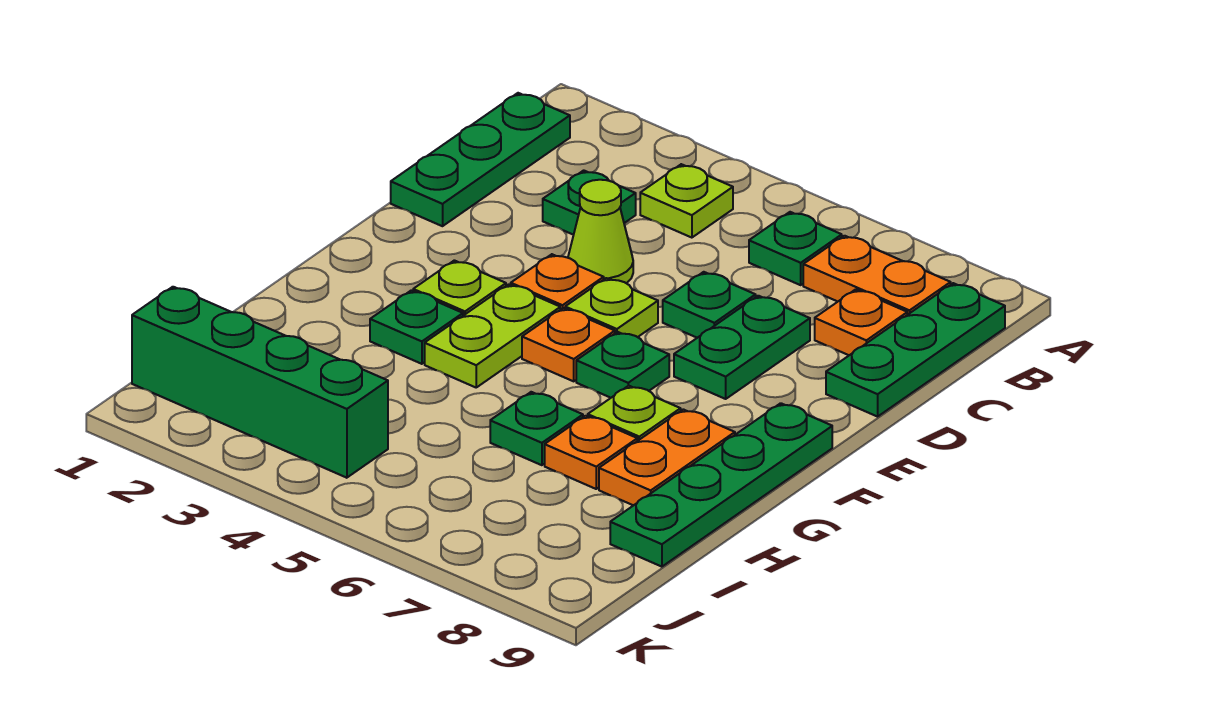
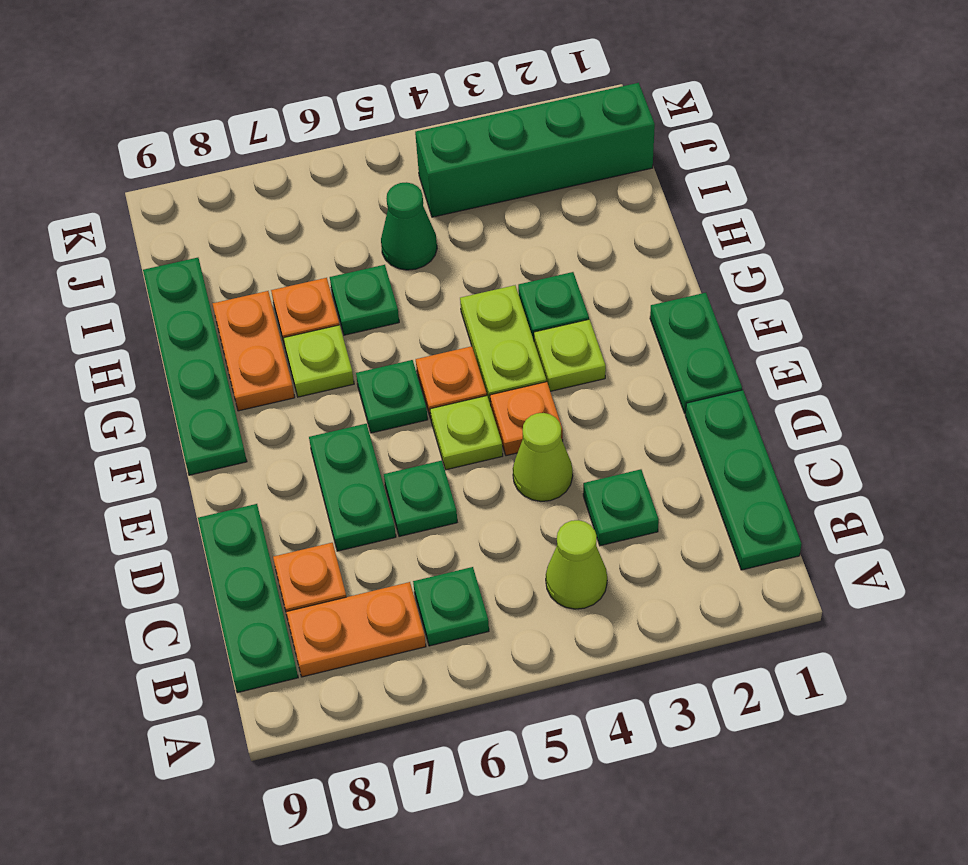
lime 1x1 plate [640,164,733,238] -> lime 1x1 cone [546,520,607,609]
none -> green 1x2 plate [650,293,742,414]
none -> green 1x1 cone [381,182,437,270]

